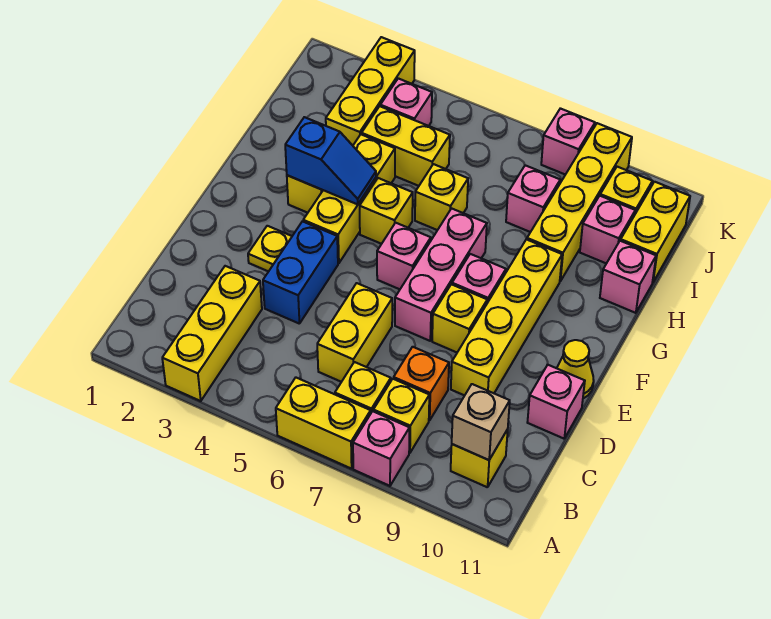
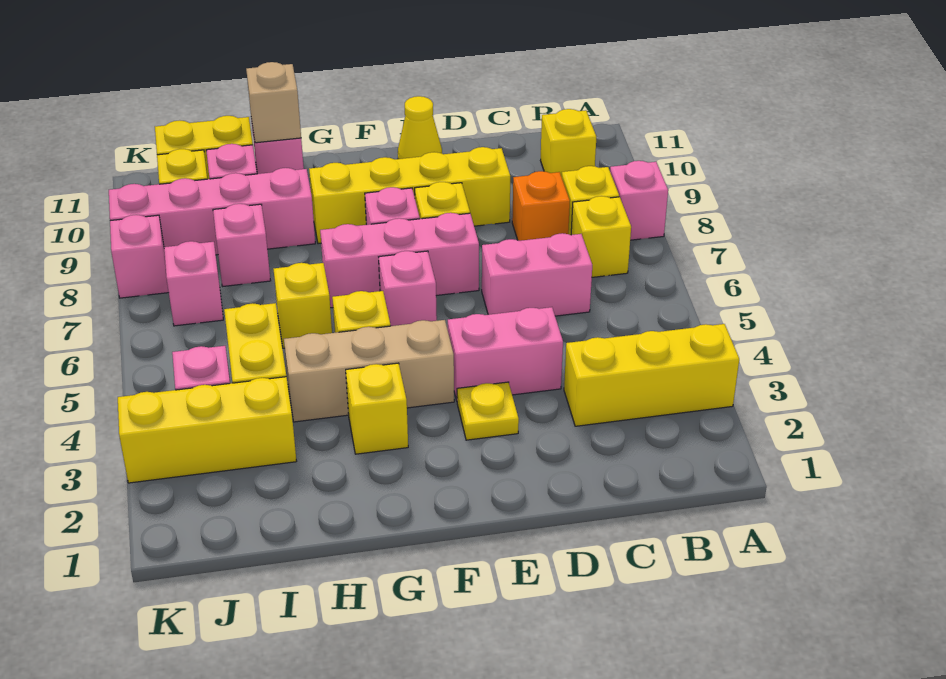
yellow 1x2 brick [276,378,371,469] -> none
tan 1x1 brick [452,384,510,460] -> tan 1x1 brick moved to [246,62,301,143]
yellow 1x2 brick [317,283,392,382] -> pink 1x2 brick [482,233,592,316]
blue 1x2 brick [263,221,338,324] -> pink 1x2 brick [448,307,563,400]
pink 1x1 brick [527,365,585,439] -> pink 1x1 brick moved to [164,241,223,326]
yellow 1x3 brick [303,134,395,263] -> tan 1x3 brick [284,320,454,422]
blue 1x2 slope [285,117,376,204] -> none
yellow 1x4 brick [527,123,632,281] -> pink 1x4 brick [109,168,315,255]

